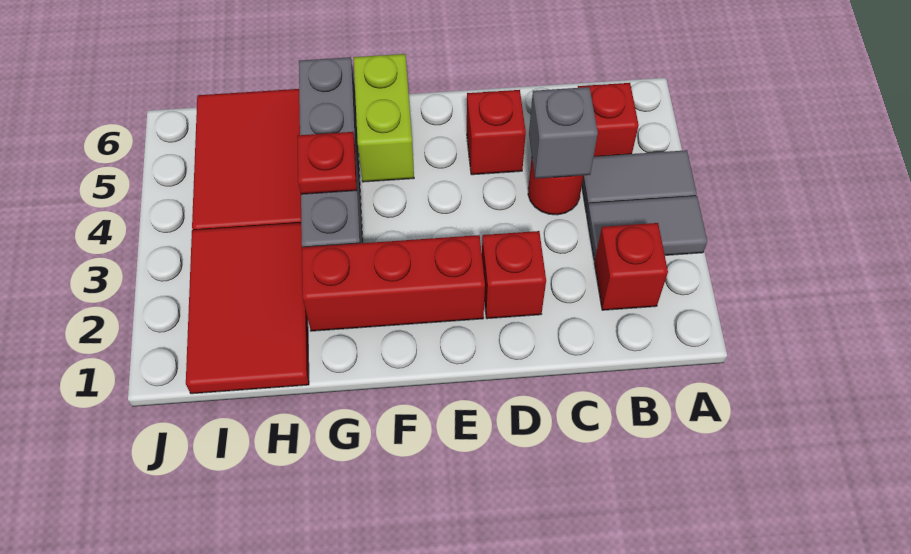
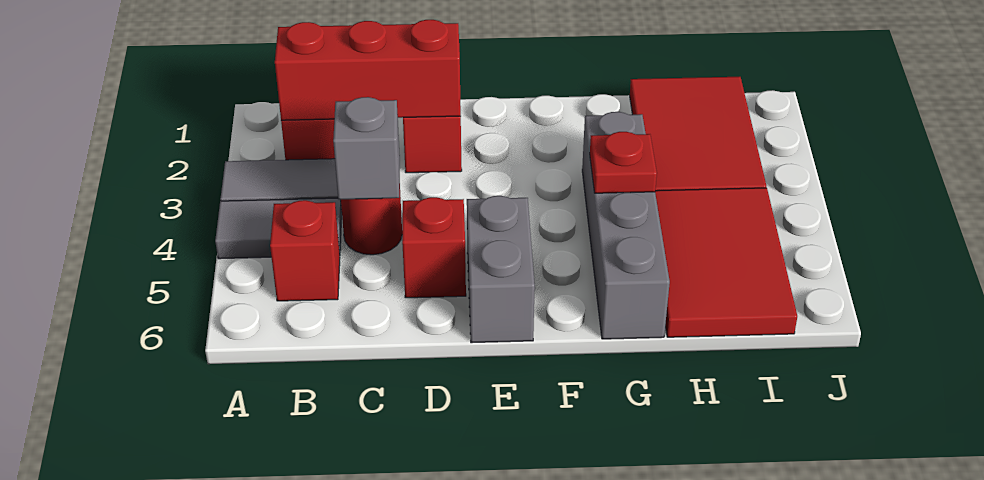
red 1x3 brick [302,235,485,331] -> red 1x3 brick moved to [275,20,461,120]
none -> grey 1x2 brick [467,196,535,343]
lime 1x2 brick [354,54,414,182] -> none

